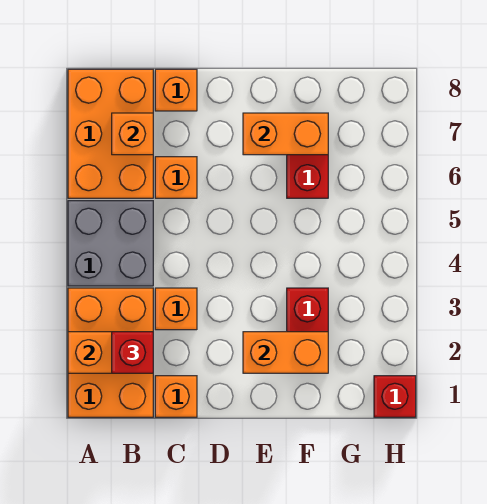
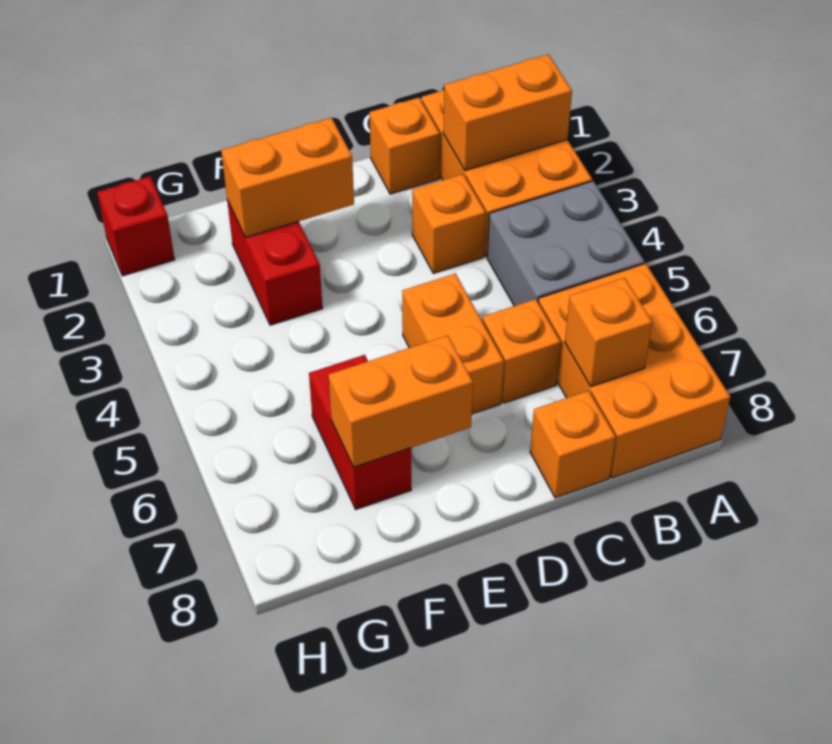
red 1x1 brick [112,332,153,373] -> none
none -> orange 1x2 brick [402,273,504,414]

